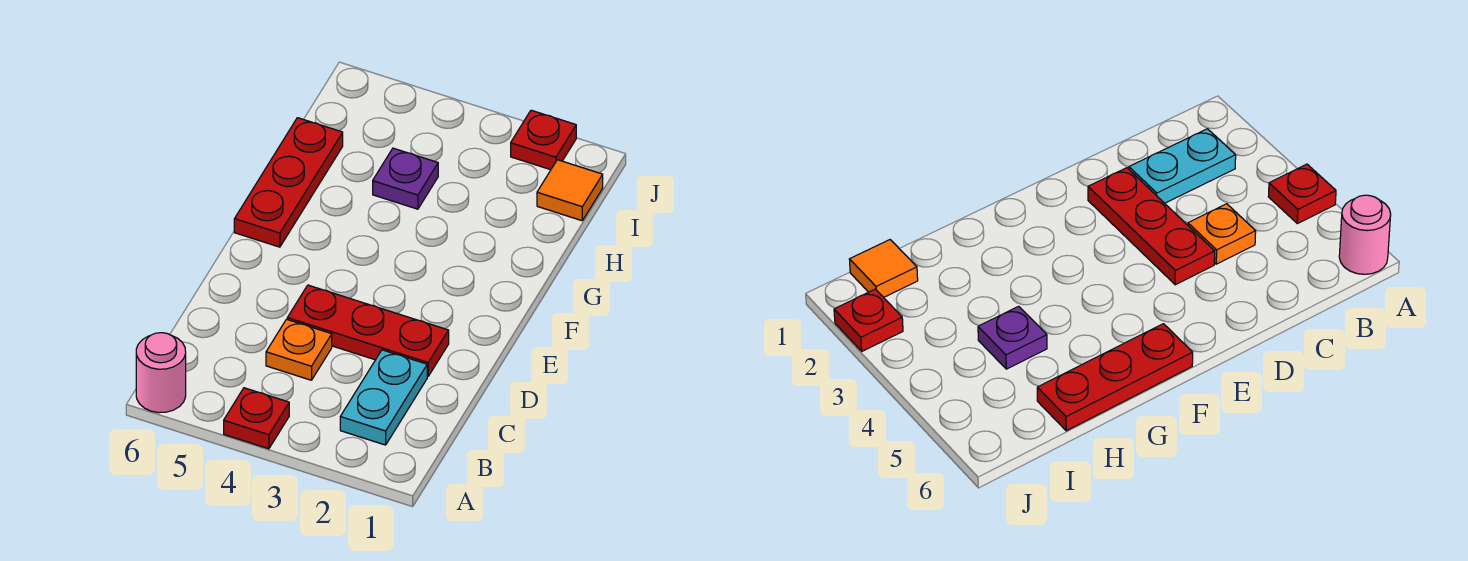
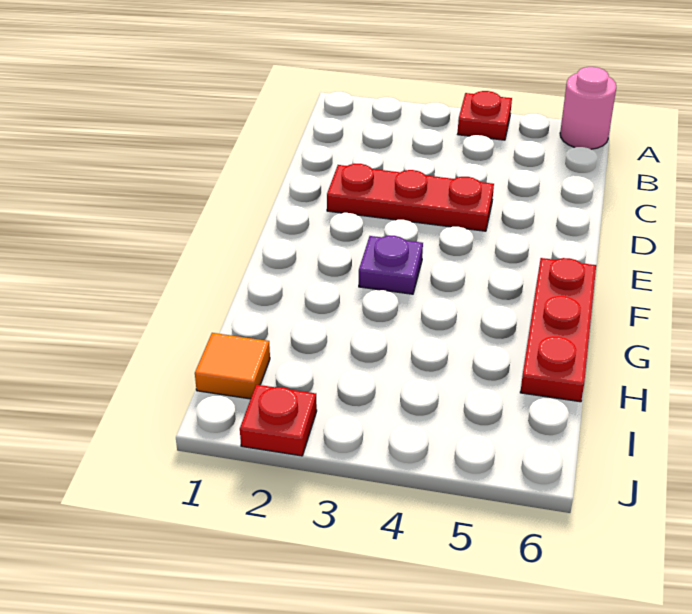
cyan 1x2 plate [340,350,427,445] -> none
orange 1x1 plate [266,319,332,380] -> none
purple 1x1 plate [373,148,438,209] -> purple 1x1 plate moved to [359,236,423,294]

